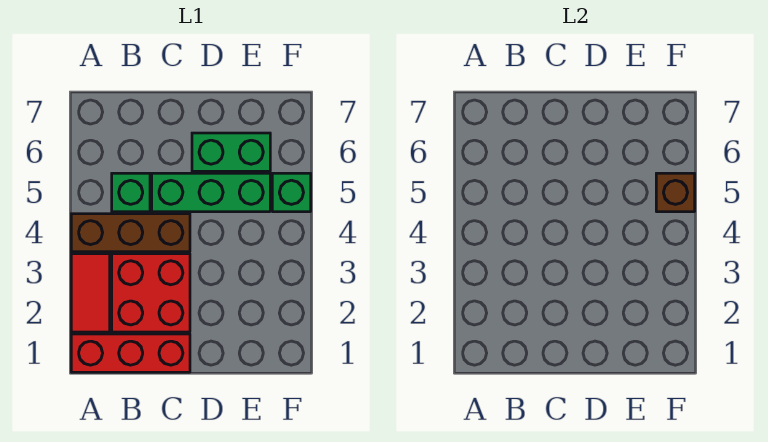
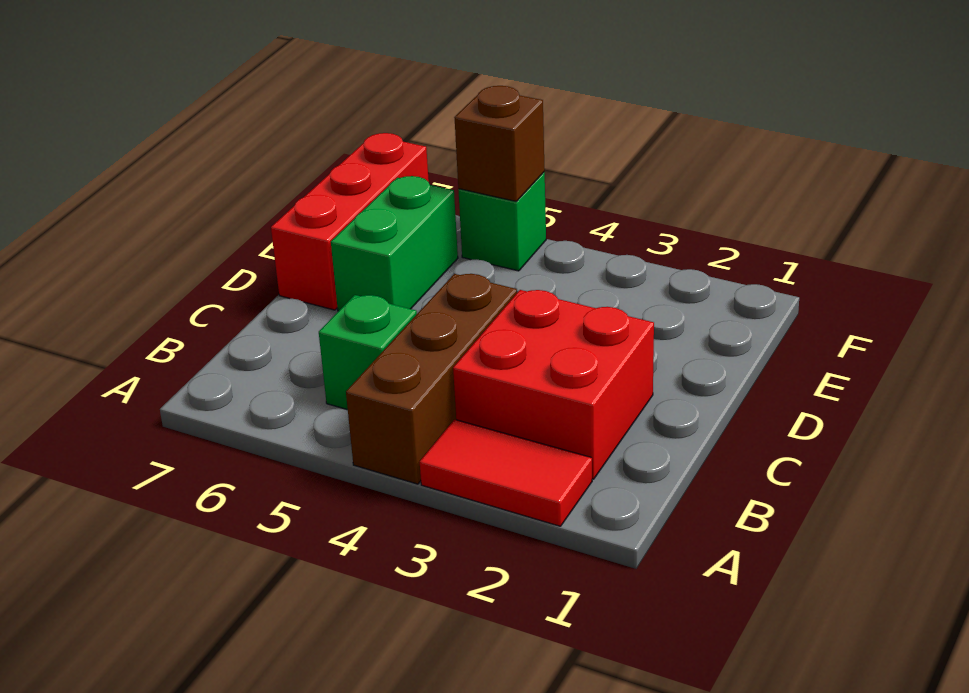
red 1x3 brick [71,334,190,372] -> red 1x3 brick moved to [271,133,429,310]
green 1x3 brick [152,173,270,212] -> none

